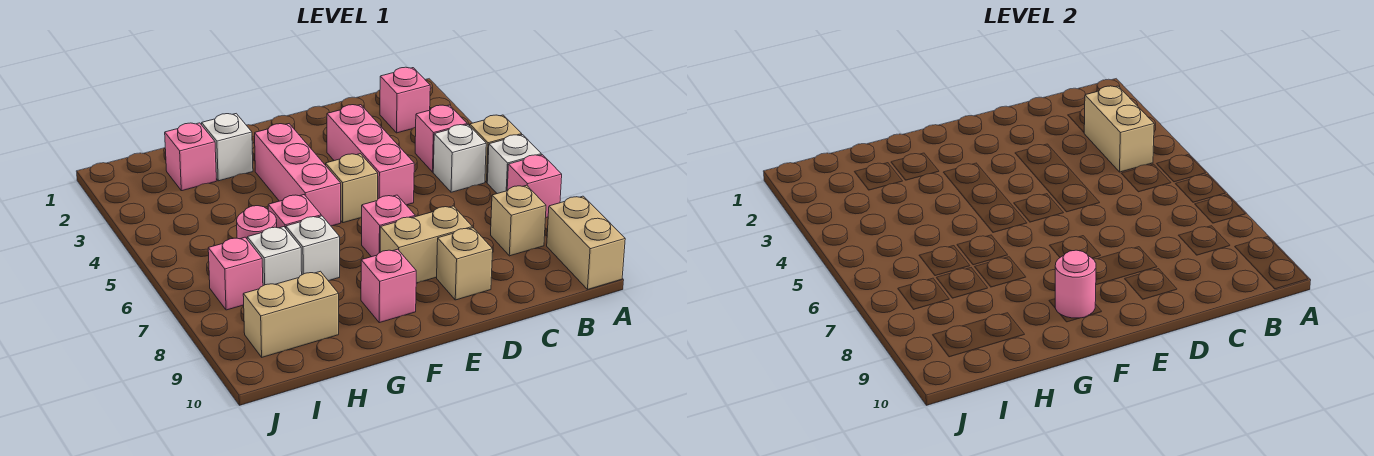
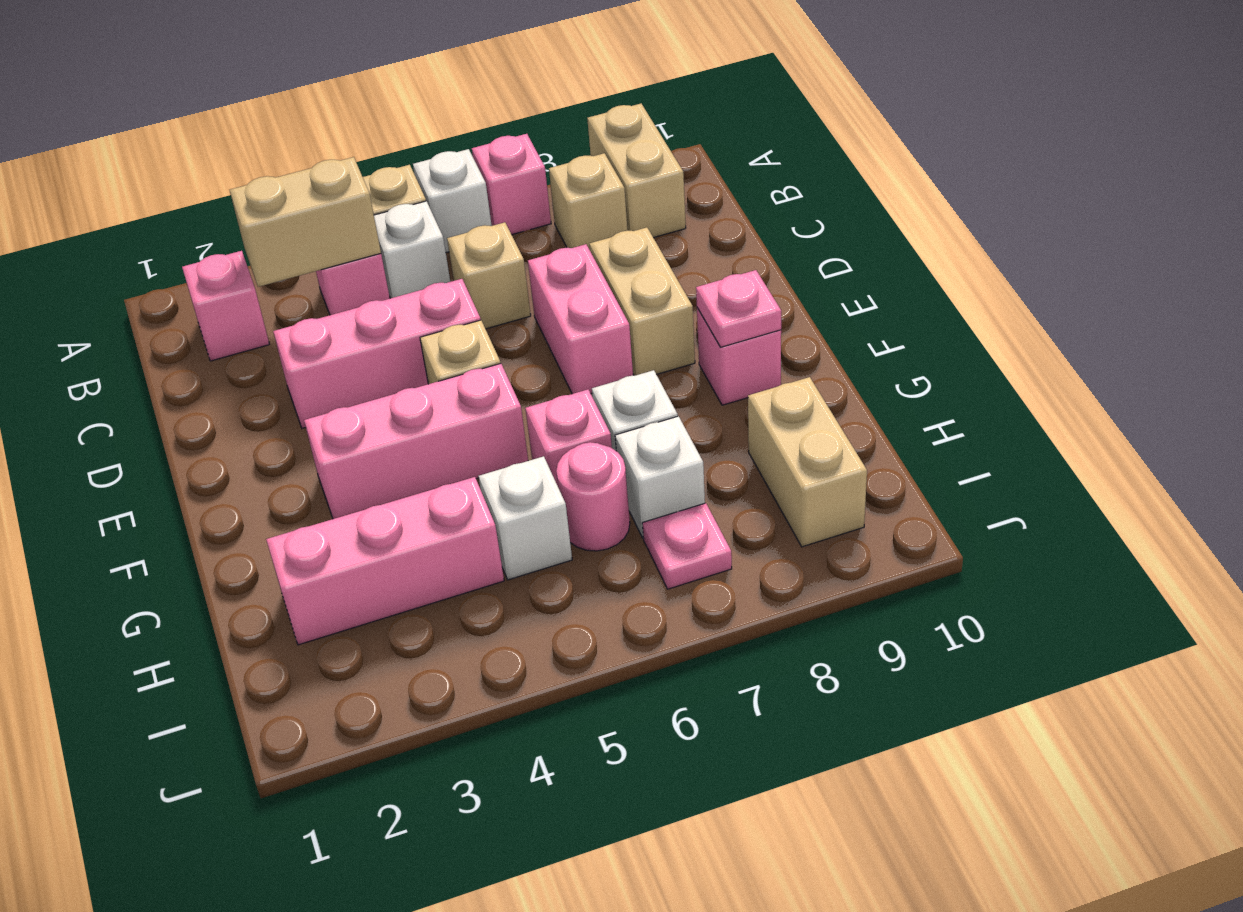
tan 1x2 brick [547,196,625,289] -> tan 1x2 brick turned to [587,104,686,238]
tan 1x1 brick [437,228,493,300] -> tan 1x1 brick moved to [447,222,531,329]
pink 1x1 brick [362,195,415,257] -> pink 1x2 brick [528,244,633,394]
pink 1x1 round brick [1055,250,1096,318] -> pink 1x1 plate [696,270,781,347]
white 1x1 brick [202,114,253,181] -> white 1x1 brick moved to [479,456,572,580]
pink 1x1 brick [165,123,216,191] -> pink 1x3 brick [266,477,504,645]
pink 1x1 brick [208,237,263,310] -> pink 1x1 plate [642,503,732,589]

